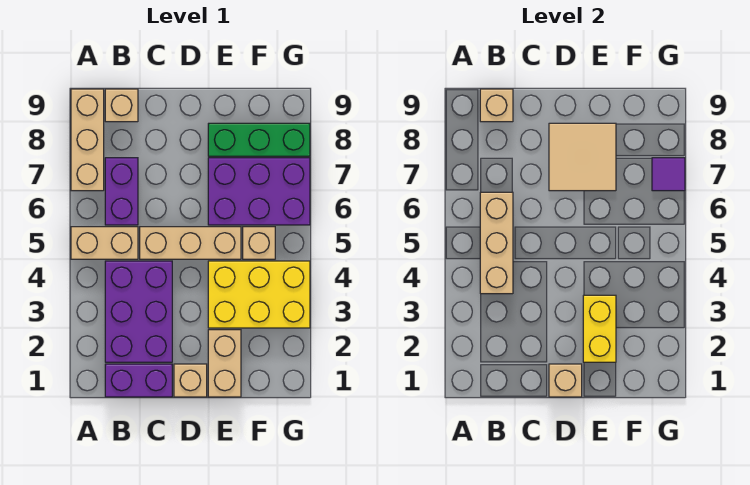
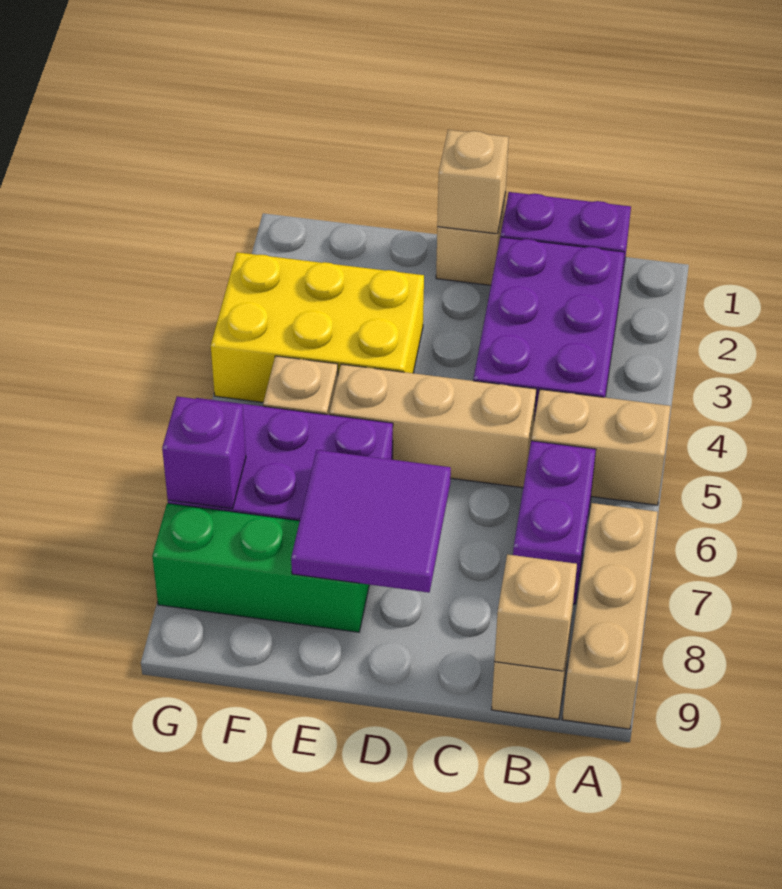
tan 1x3 brick [480,192,513,294] -> none
tan 2x2 tile [549,123,616,191] -> purple 2x2 tile [291,450,451,593]
tan 1x2 brick [208,330,241,397] -> none
yellow 1x2 brick [583,295,616,362] -> none
purple 1x1 tile [652,158,685,191] -> purple 1x1 brick [162,397,246,509]

